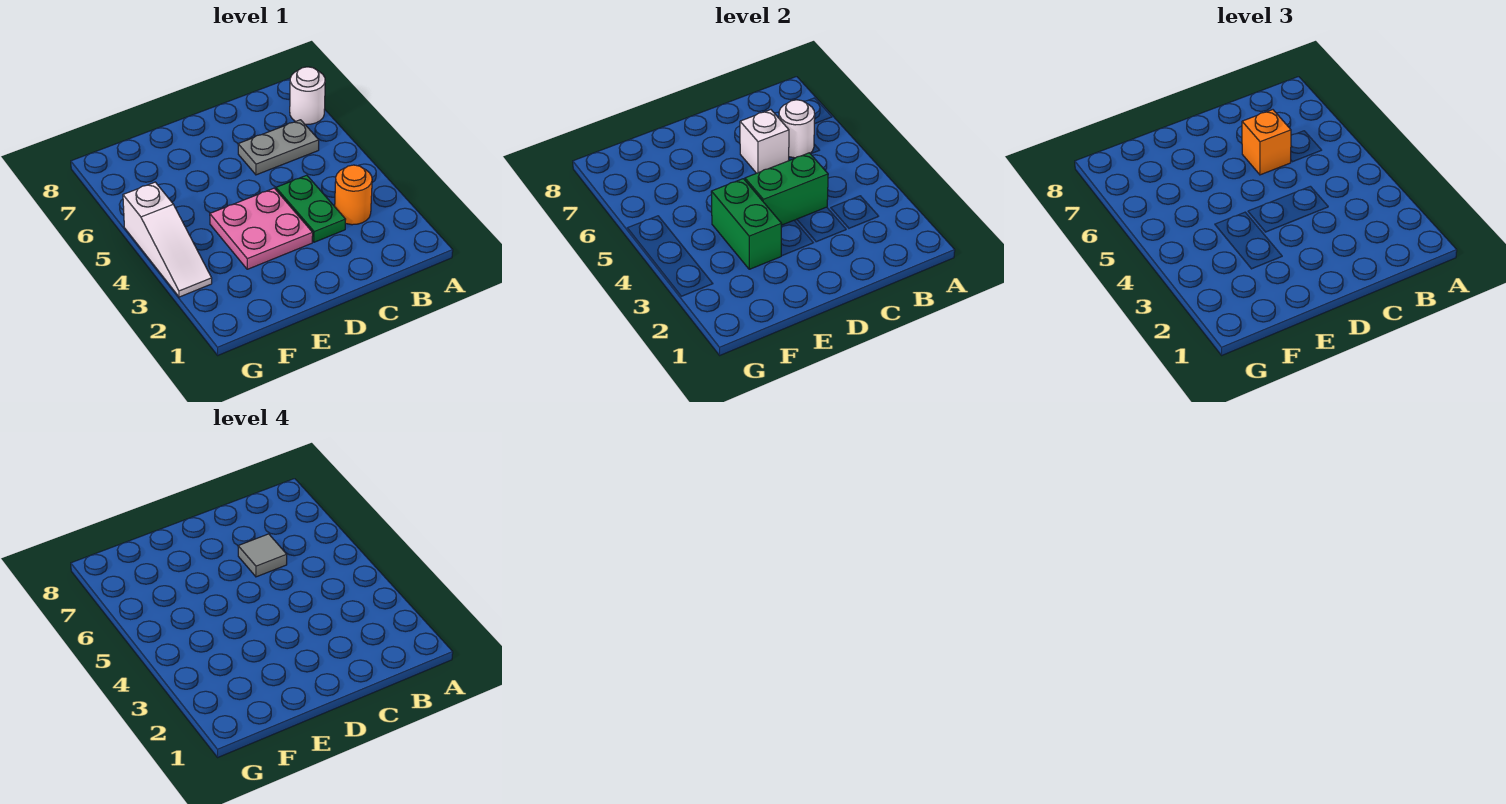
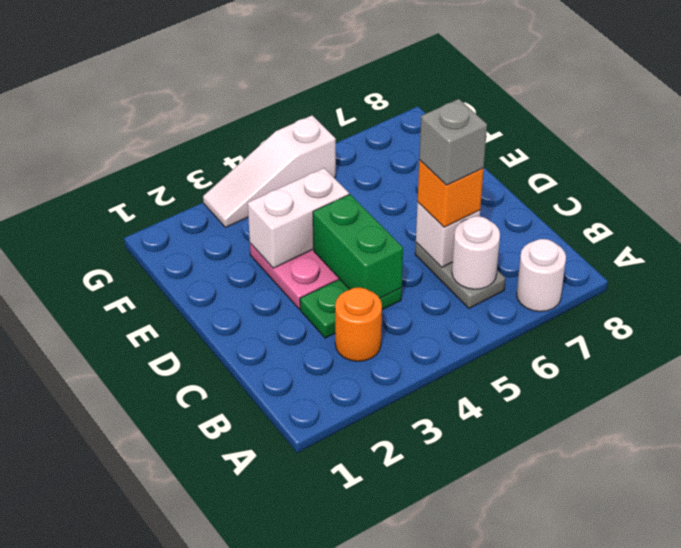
grey 1x1 tile [238,534,287,577] -> grey 1x1 brick [419,99,487,185]
green 1x2 brick [711,179,782,269] -> white 1x2 brick [248,168,349,268]

